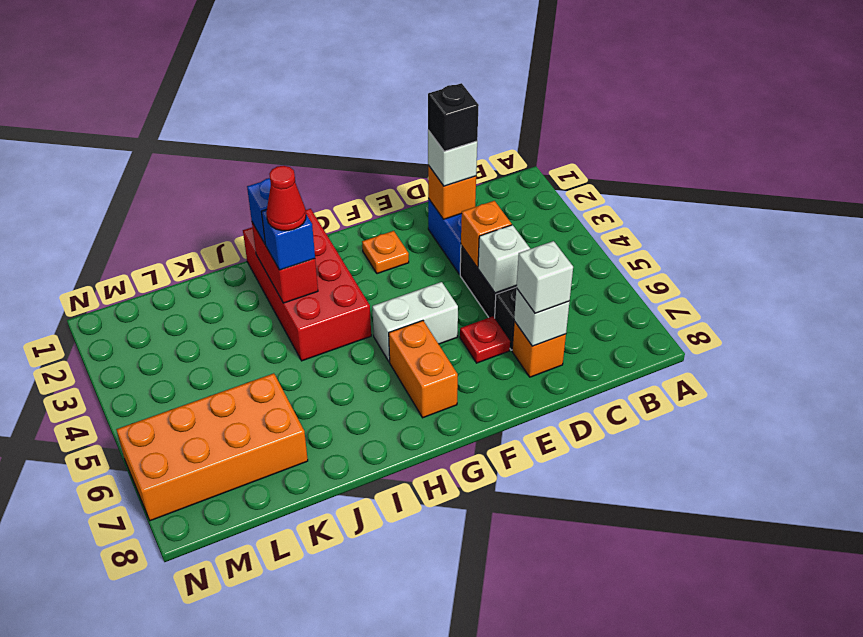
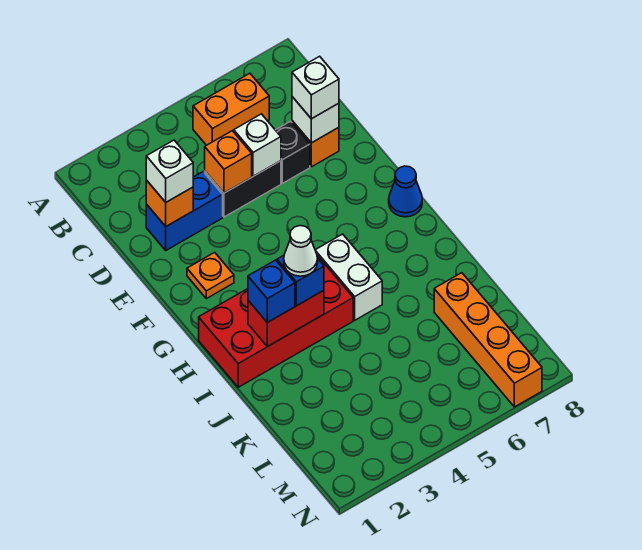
black 1x1 brick [428,83,479,151] -> none
red 1x1 plate [460,316,510,363] -> none
white 1x2 brick [372,282,458,362] -> white 1x2 brick moved to [315,234,382,320]
orange 1x2 brick [389,321,458,418] -> orange 1x2 brick moved to [193,73,269,145]
none -> blue 1x1 cone [389,166,422,217]
red 1x1 cone [266,166,306,231] -> white 1x1 cone [284,226,318,276]
orange 2x4 brick [116,373,308,521] -> orange 1x4 brick [434,273,542,407]

